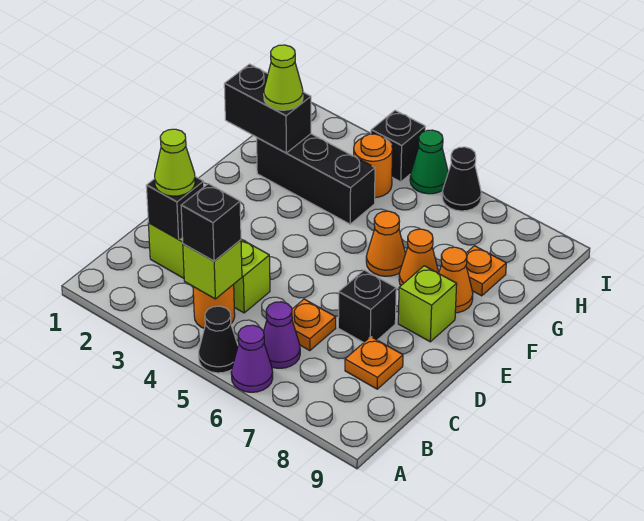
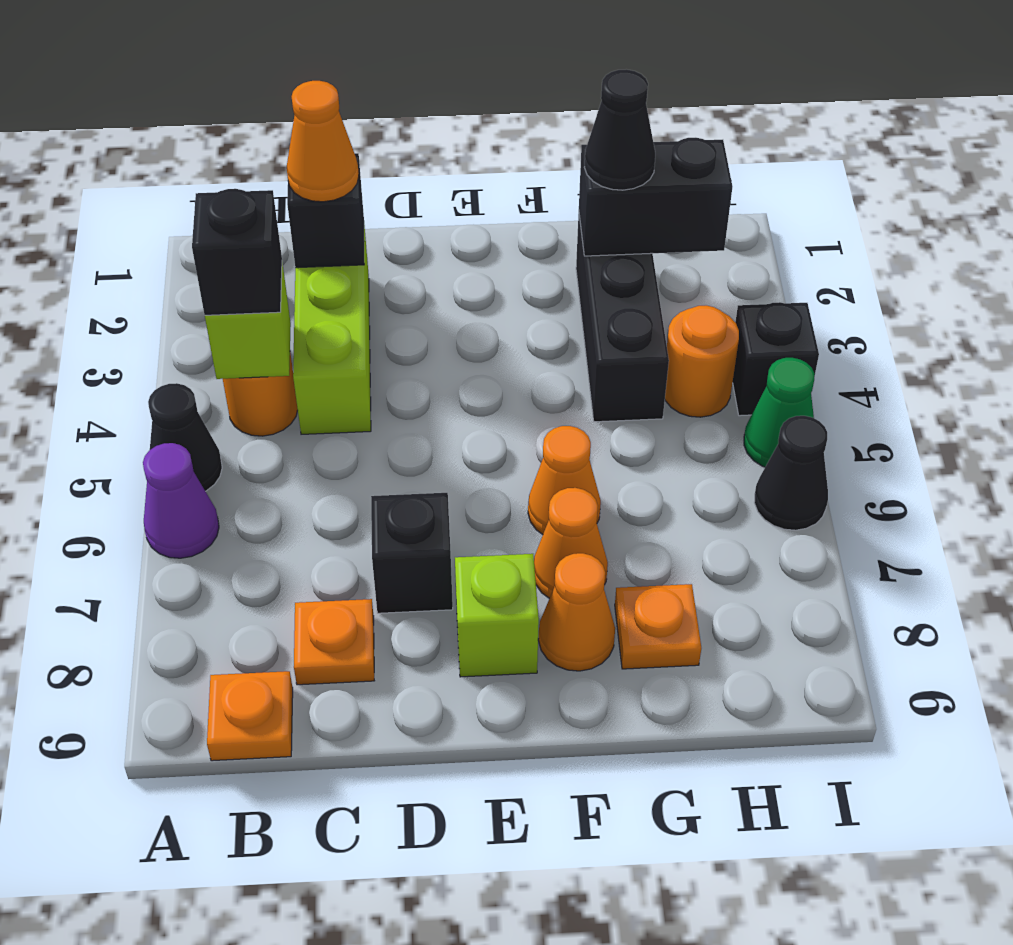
purple 1x1 cone [264,302,300,368] -> none
lime 1x1 cone [155,129,195,196] -> orange 1x1 cone [287,81,359,202]
orange 1x1 plate [292,299,336,351] -> orange 1x1 plate moved to [207,671,293,761]
black 1x2 brick [224,64,311,153] -> black 1x2 brick turned to [579,138,732,256]
lime 1x1 cone [264,45,303,110] -> black 1x1 cone [584,69,655,190]

